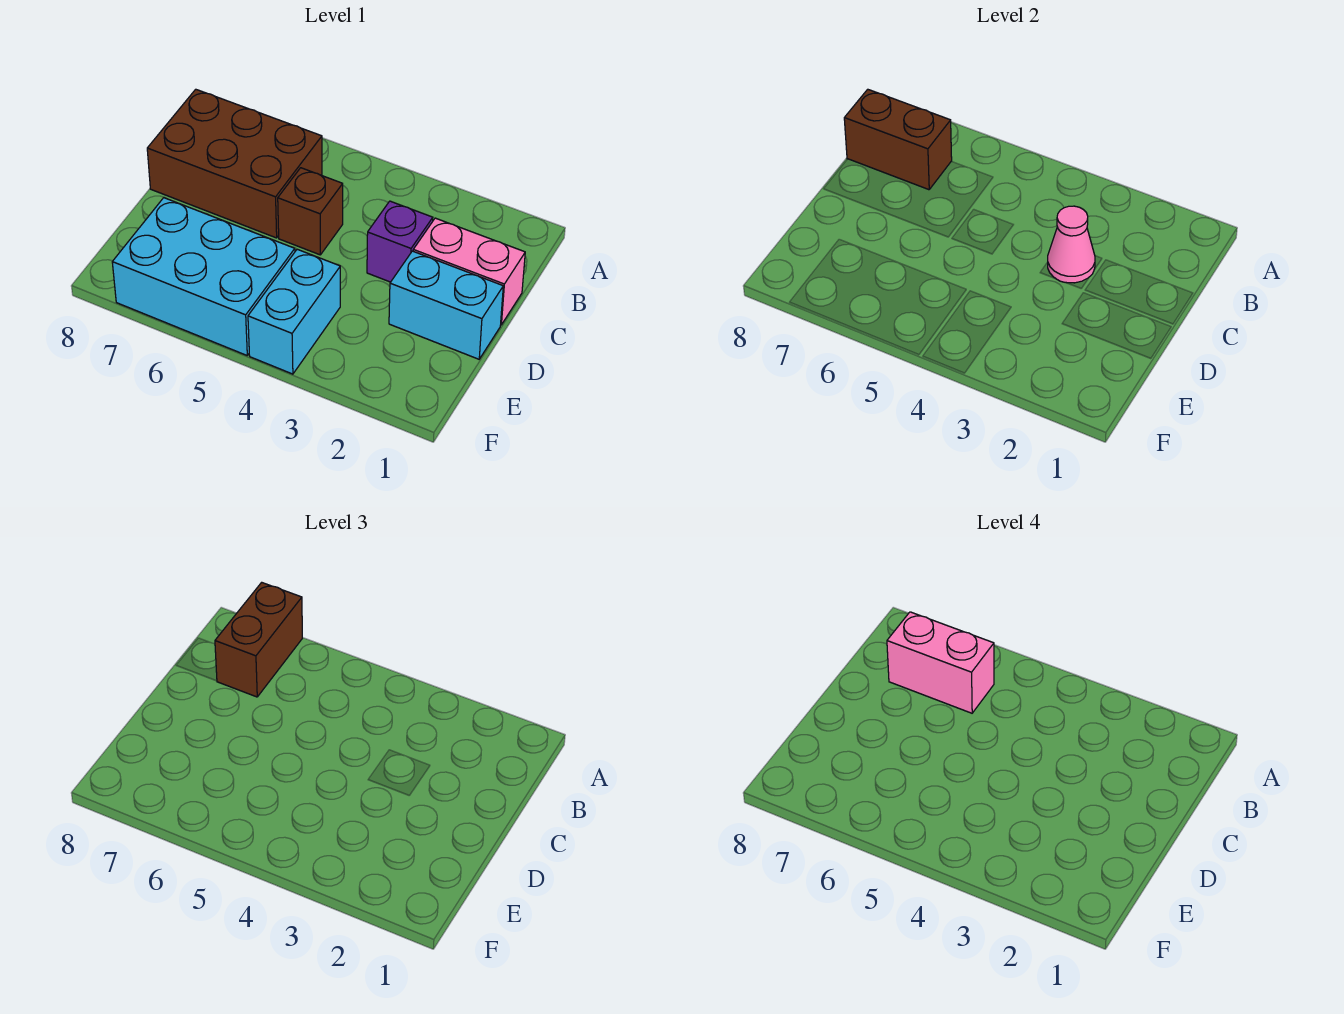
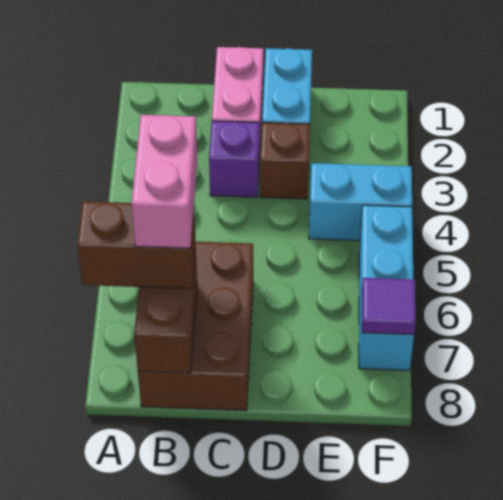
pink 1x1 cone [1048,206,1095,283] -> none
brown 1x1 brick [278,168,343,255] -> brown 1x1 brick moved to [260,123,310,199]
cyan 2x3 brick [112,198,295,355] -> cyan 1x3 brick [359,205,414,370]
none -> purple 1x1 tile [362,278,416,335]

